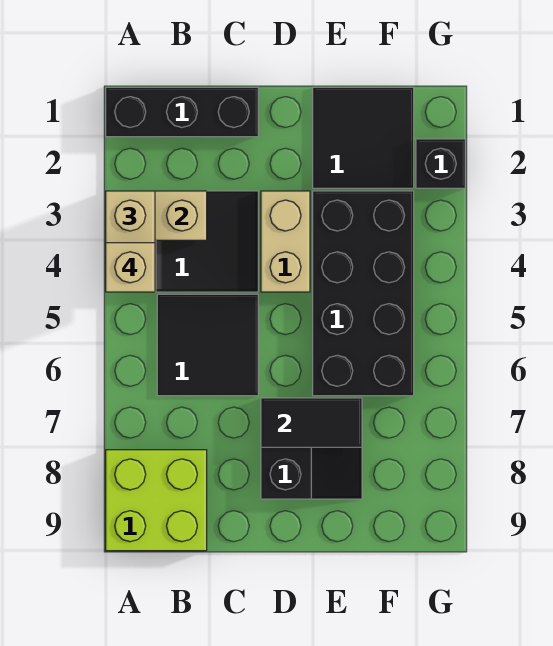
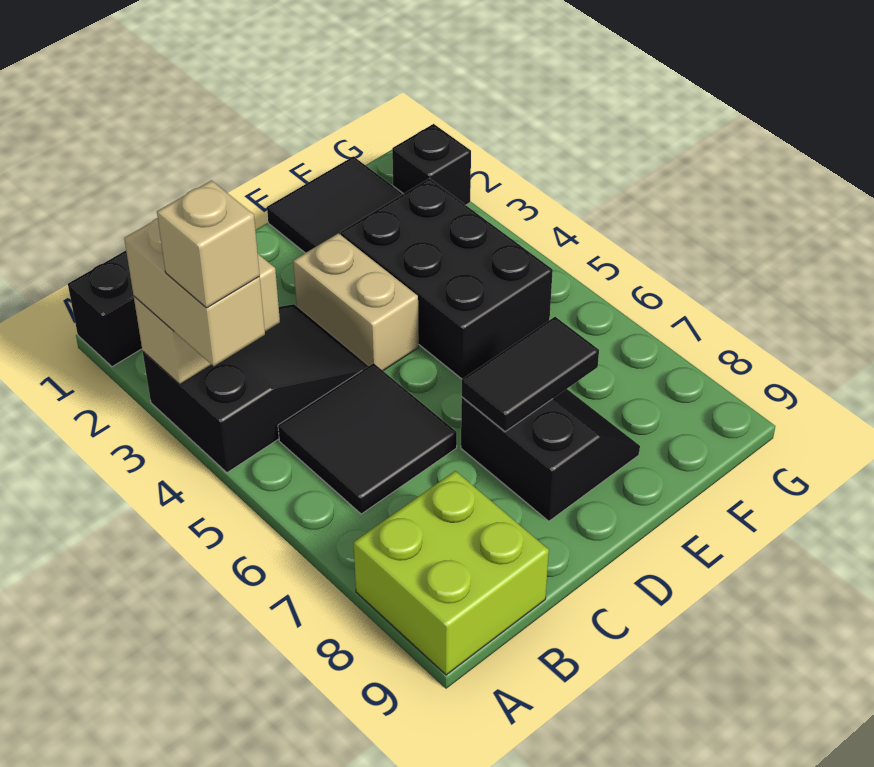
black 2x4 brick [313,191,414,396] -> black 2x3 brick [341,178,553,379]

